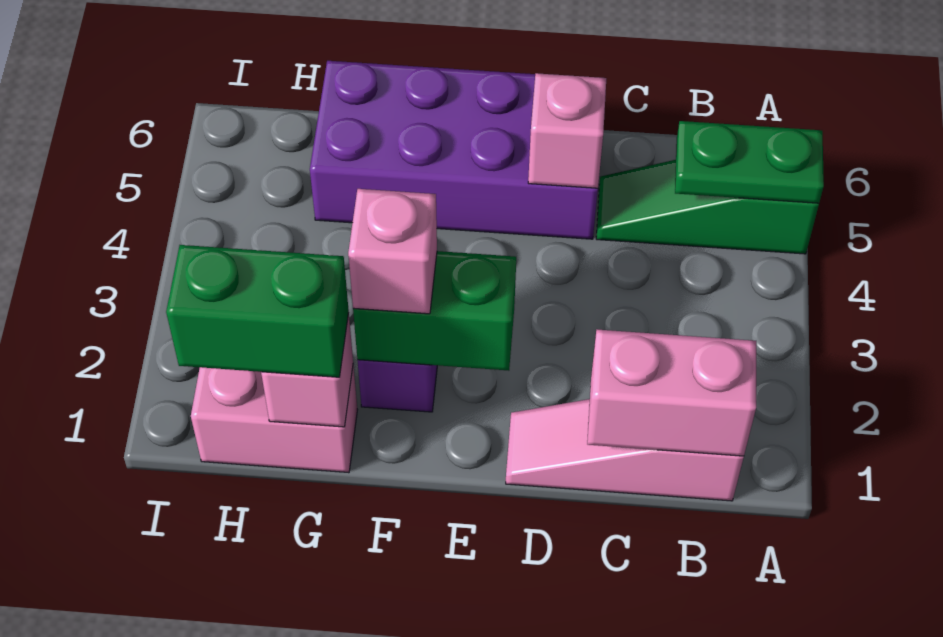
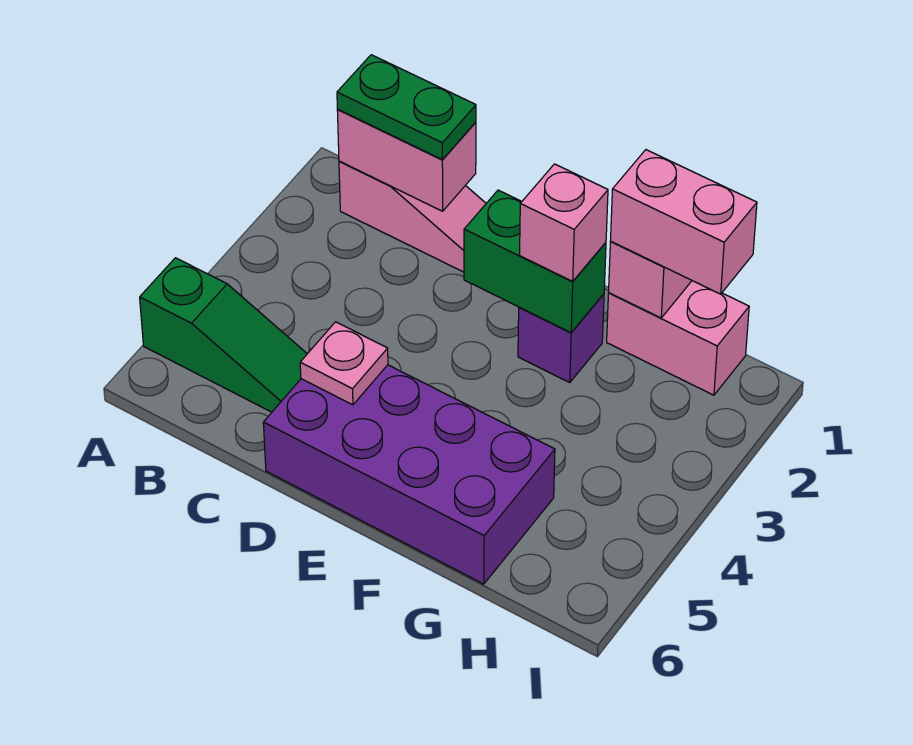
green 1x2 plate [675,121,824,203] -> green 1x2 plate moved to [337,55,476,159]
pink 1x1 brick [528,73,606,188] -> pink 1x1 plate [300,322,388,405]
green 1x2 brick [166,245,349,377] -> pink 1x2 brick [611,150,757,294]

